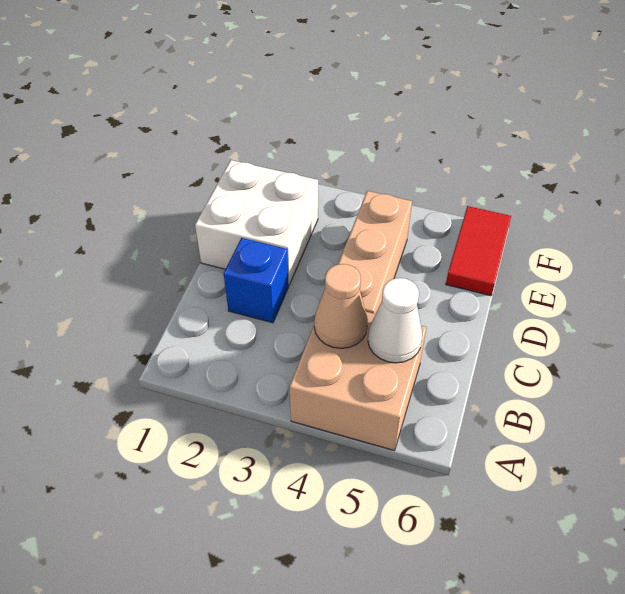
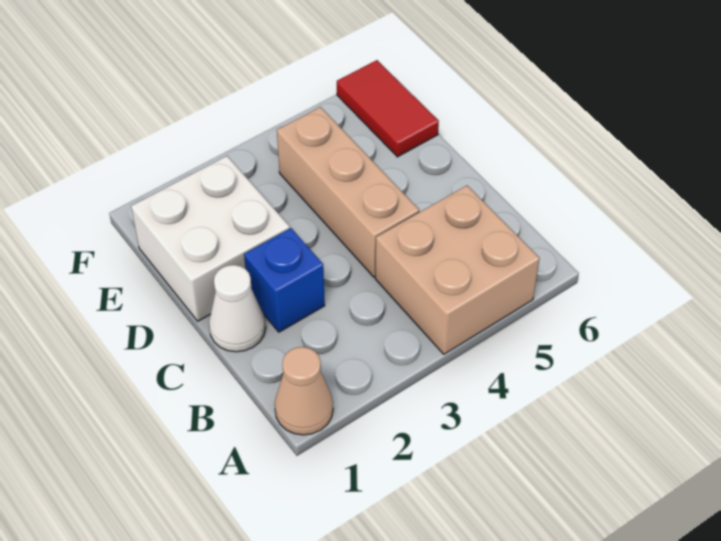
tan 1x1 cone [314,264,368,348] -> tan 1x1 cone moved to [275,347,333,435]
white 1x1 cone [368,278,422,363] -> white 1x1 cone moved to [209,265,266,352]

